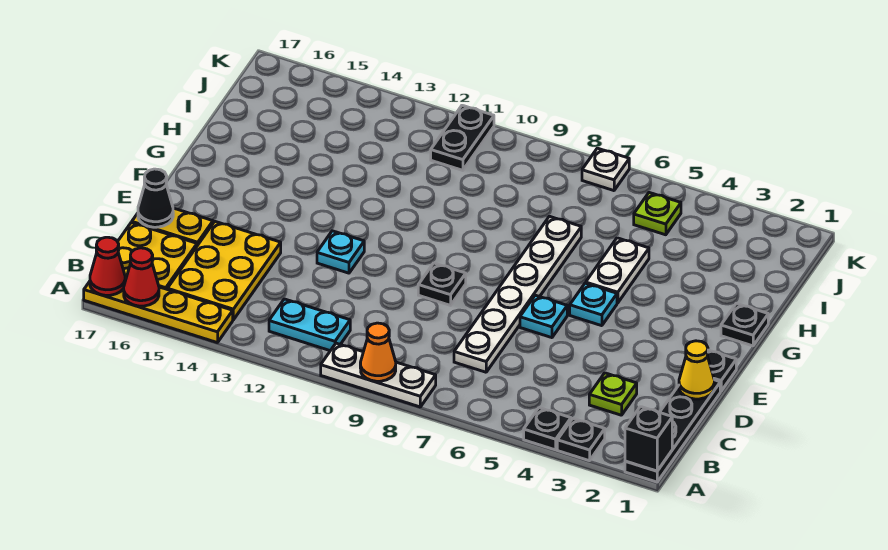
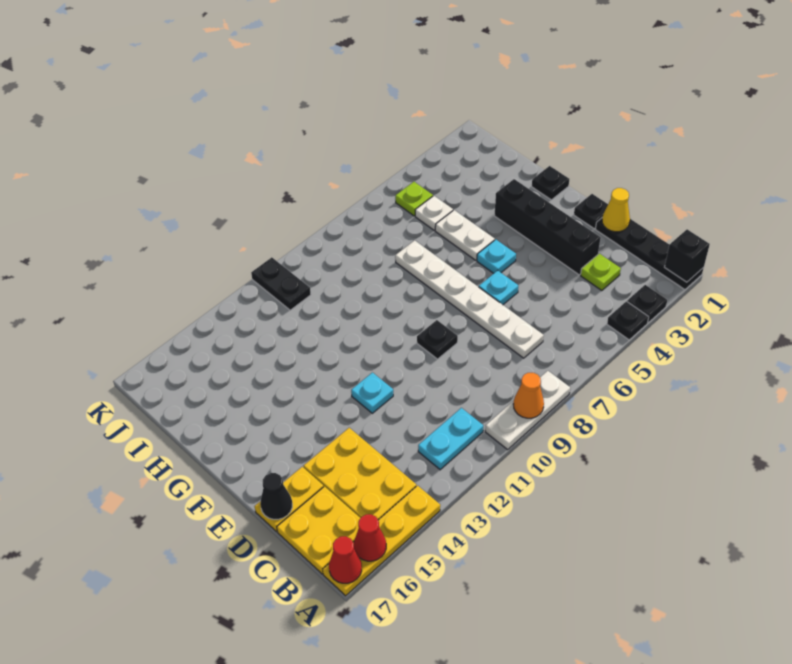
none -> black 1x4 brick [494,179,601,275]
white 1x1 plate [582,148,629,191] -> white 1x1 plate moved to [415,196,453,231]

